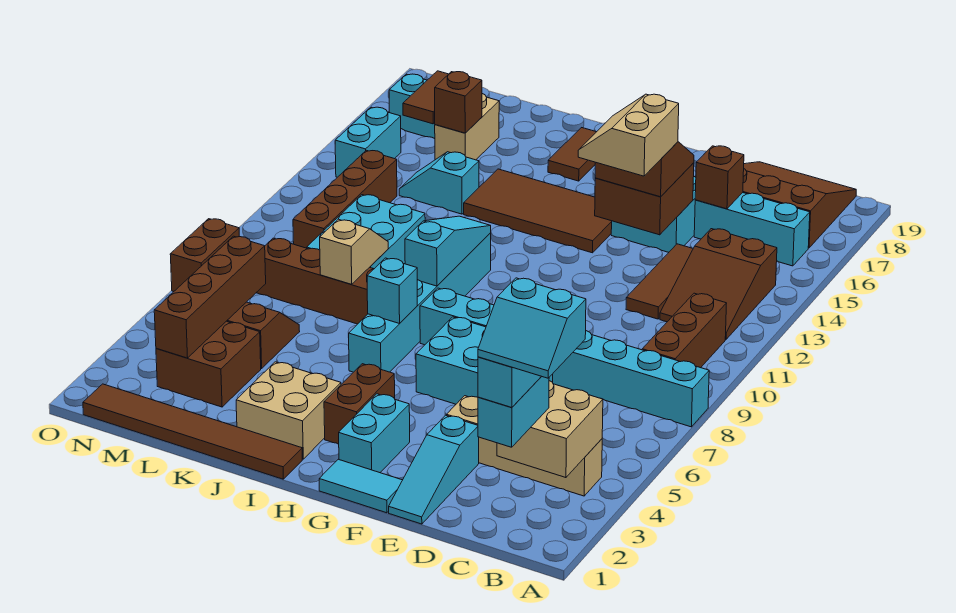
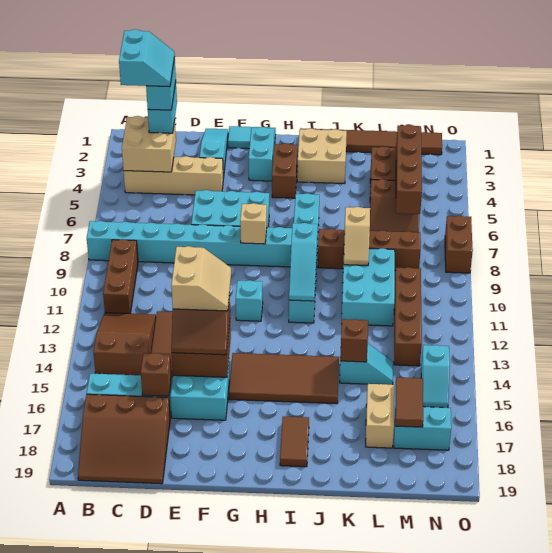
cyan 2x2 slope [478,278,586,378] -> cyan 2x2 slope turned to [119,29,175,87]
none -> tan 1x1 brick [240,203,267,244]
cyan 1x1 brick [367,258,417,324] -> cyan 1x1 brick moved to [236,280,263,321]
brown 1x1 brick [435,72,482,133] -> brown 1x1 brick moved to [340,319,368,362]
cyan 1x2 brick [335,107,401,177] -> cyan 1x2 slope [421,345,450,408]

